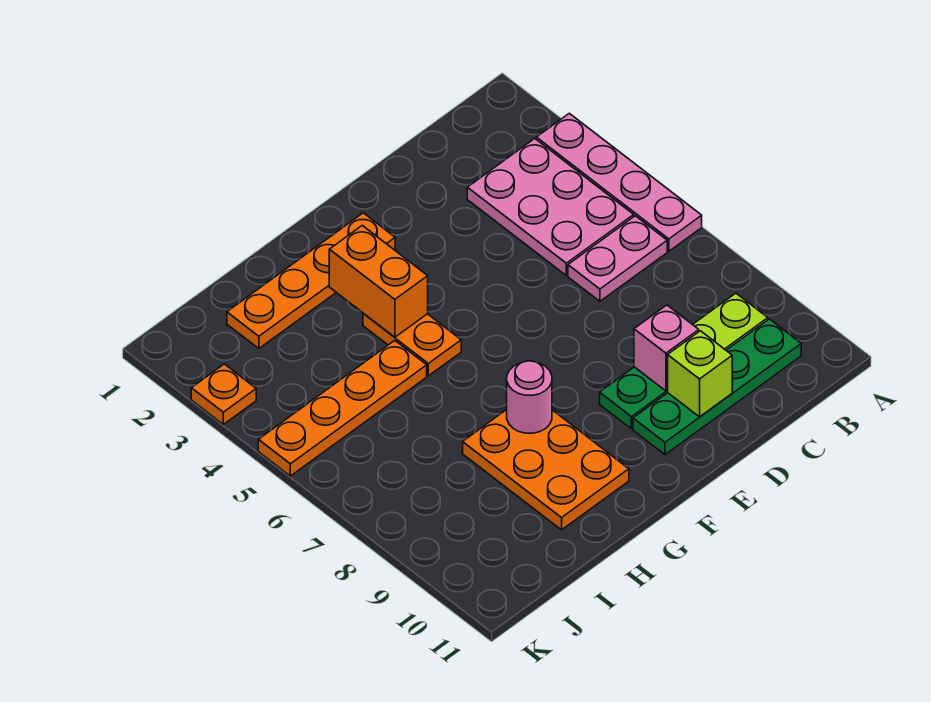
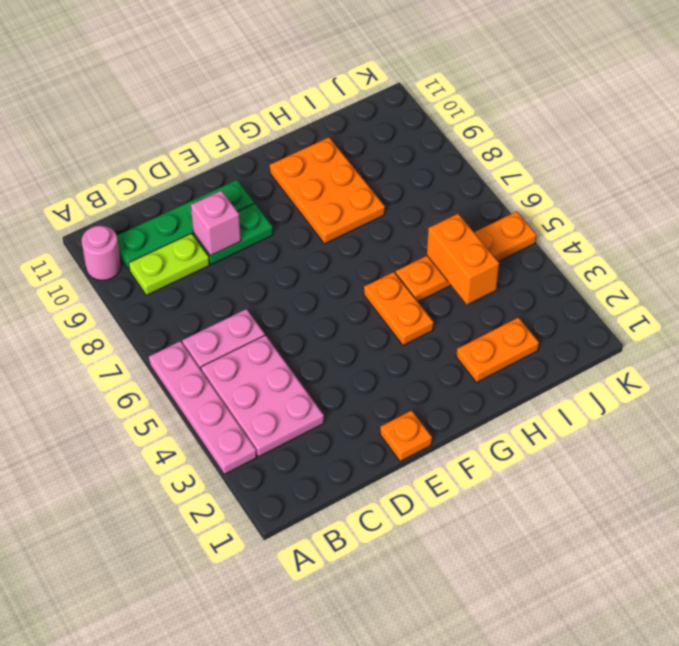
lime 1x1 brick [668,331,732,417] -> none
orange 1x4 plate [227,213,395,349] -> orange 1x2 plate [456,317,539,382]
orange 1x2 brick [329,225,428,337] -> orange 1x2 brick moved to [427,214,499,305]
pink 1x1 round brick [507,361,552,433] -> pink 1x1 round brick moved to [82,226,121,280]
orange 1x1 plate [191,364,256,424] -> orange 1x1 plate moved to [380,410,432,461]

